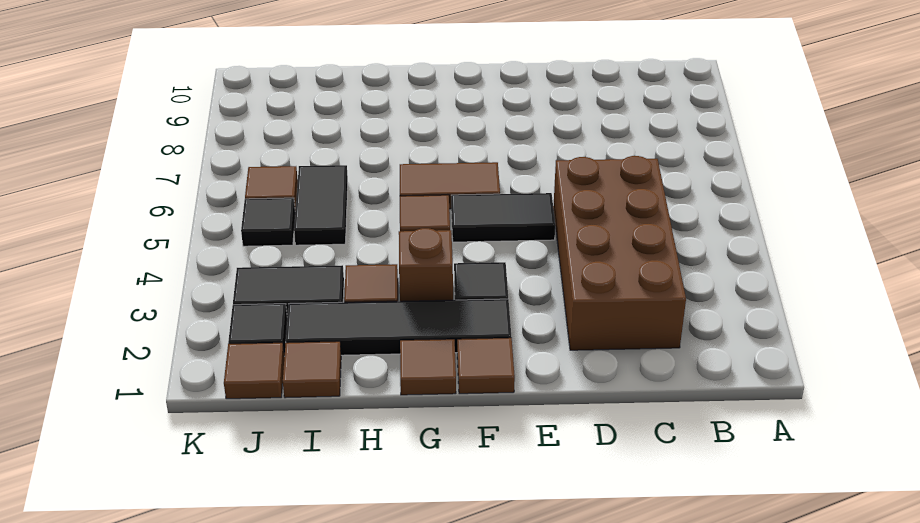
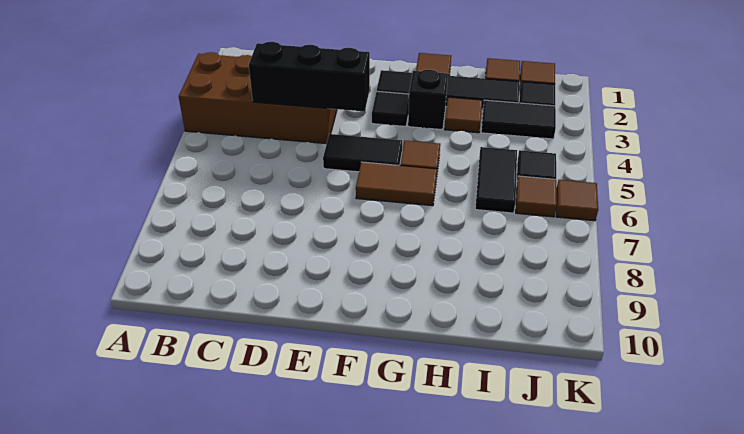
brown 2x4 brick [553,156,686,350] -> brown 2x4 brick turned to [179,52,337,144]
none -> black 1x3 brick [249,42,370,112]
brown 1x1 tile [457,338,515,394] -> brown 1x1 tile moved to [556,180,598,221]
brown 1x1 brick [399,228,453,301] -> black 1x1 brick [408,69,448,130]

